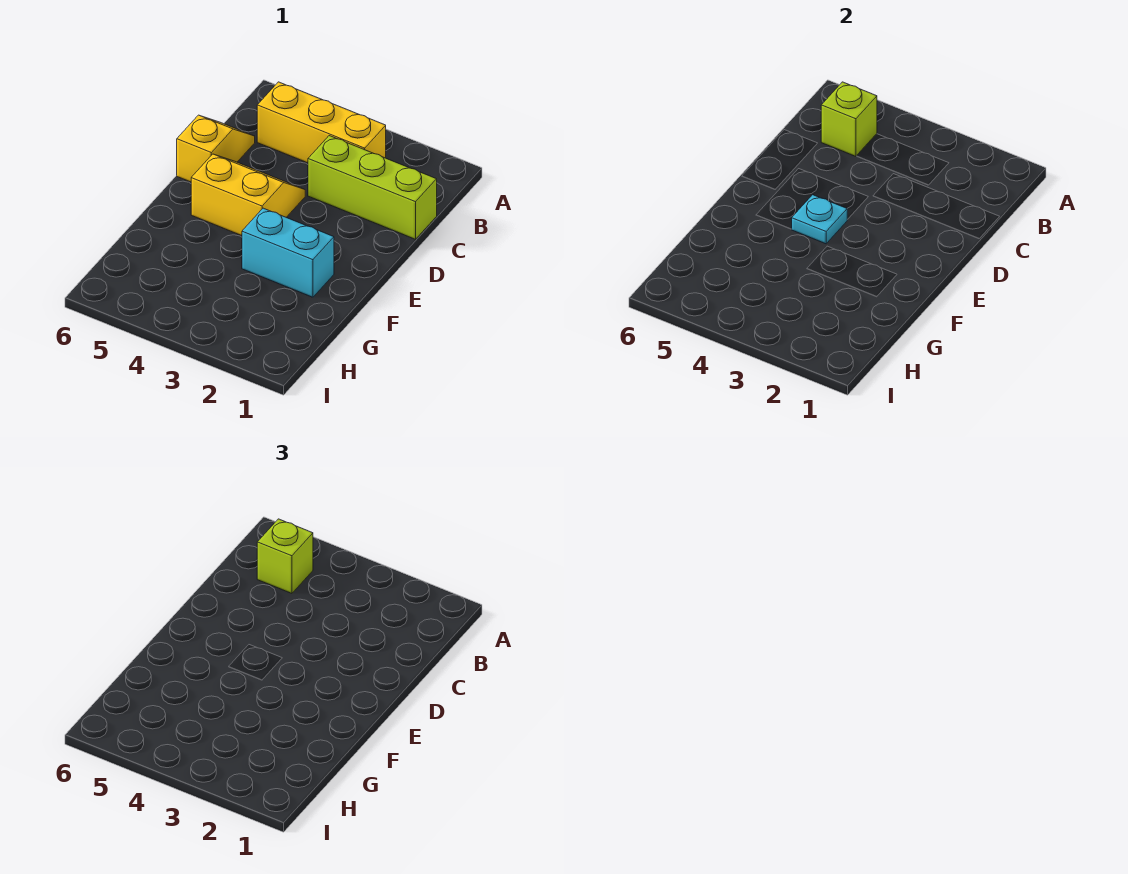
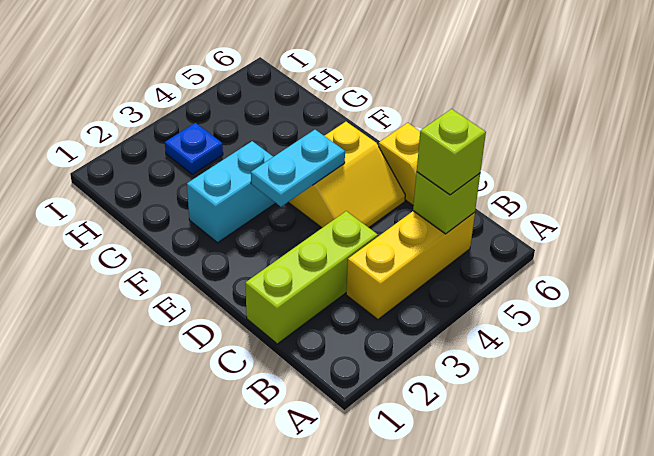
cyan 1x1 plate [792,195,847,244] -> cyan 1x2 plate [251,130,345,207]
none -> blue 1x1 plate [165,123,223,174]

